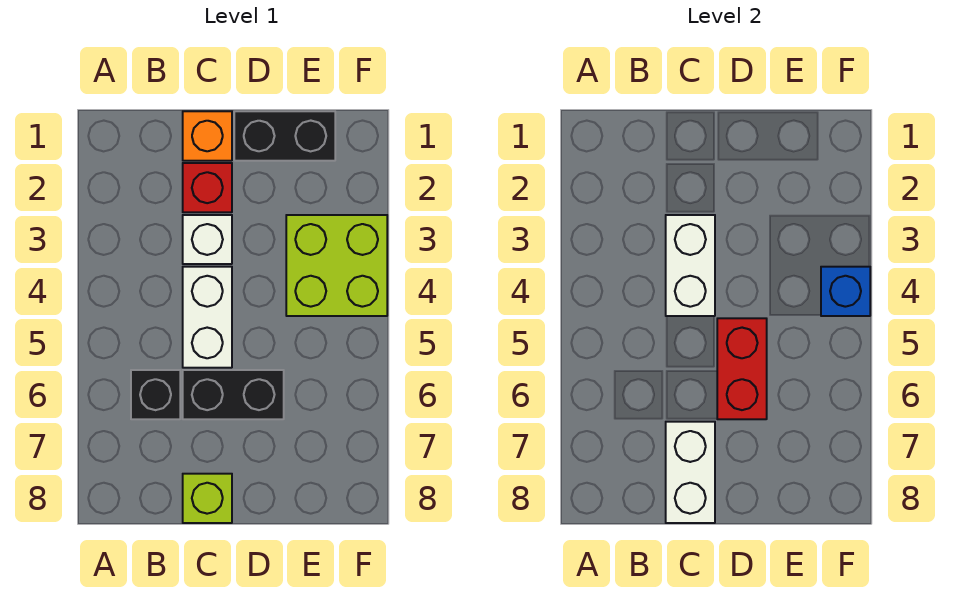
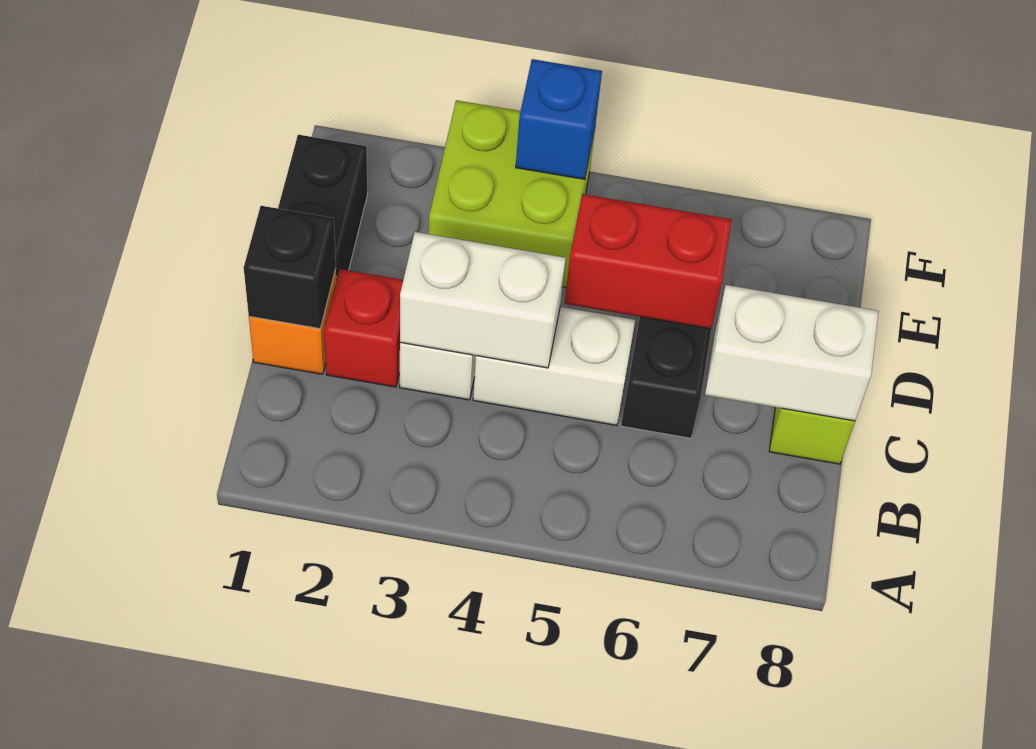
black 1x1 brick [131,370,180,419] -> black 1x1 brick moved to [244,206,336,329]

